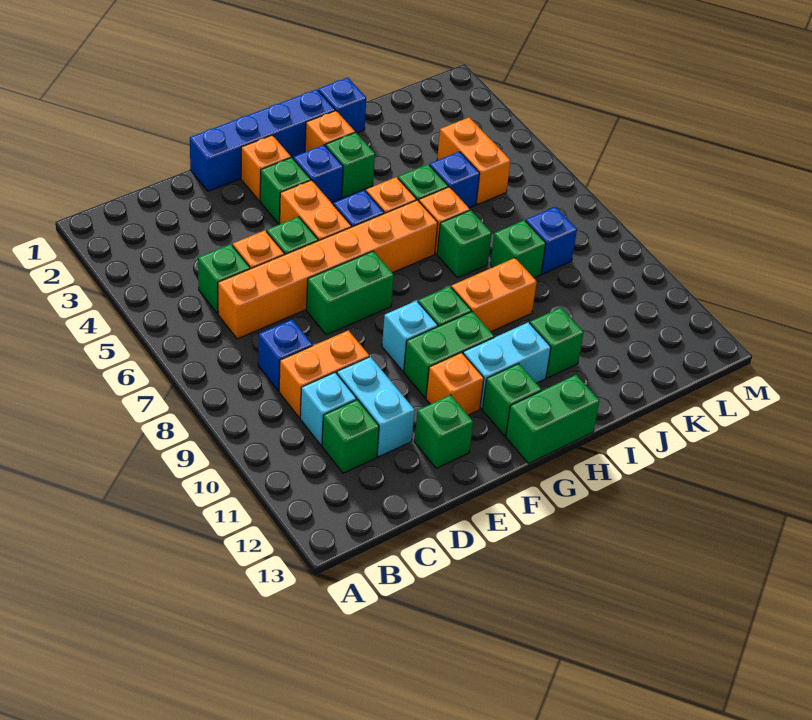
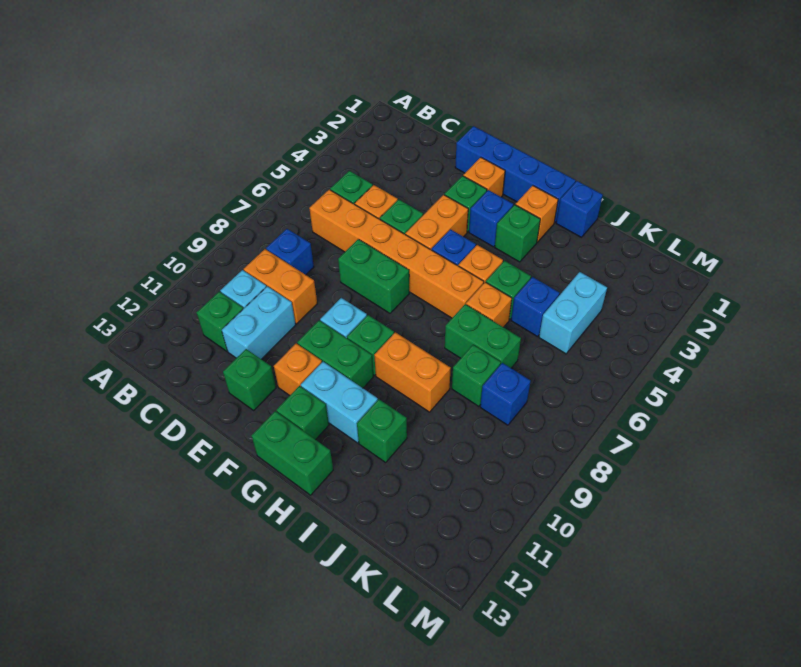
green 1x1 brick [437,210,492,278] -> green 1x2 brick [445,304,521,368]
orange 1x2 brick [437,118,511,204] -> cyan 1x2 brick [539,272,607,354]

